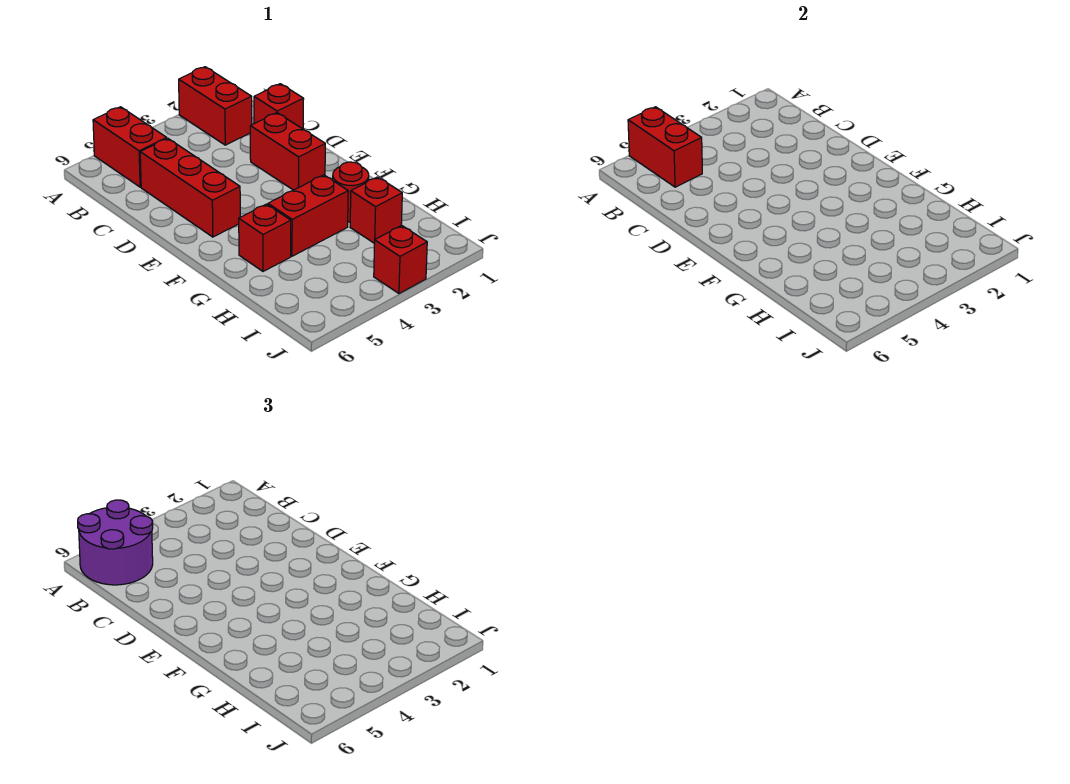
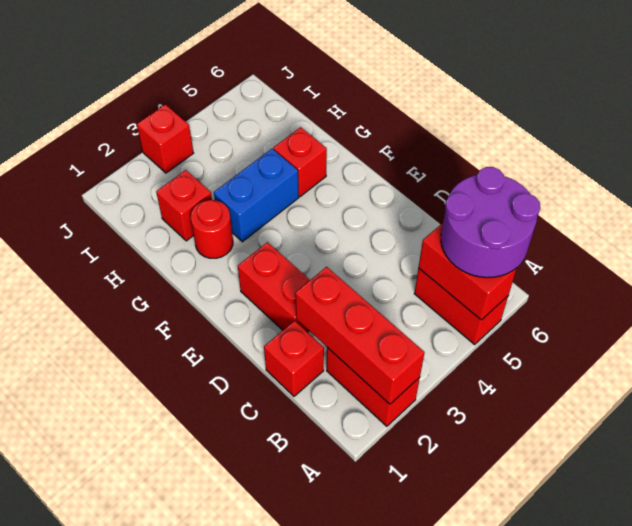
red 1x3 brick [140,138,240,237] -> red 1x3 brick moved to [295,267,425,404]
red 1x2 brick [268,175,348,256] -> blue 1x2 brick [214,149,299,242]

